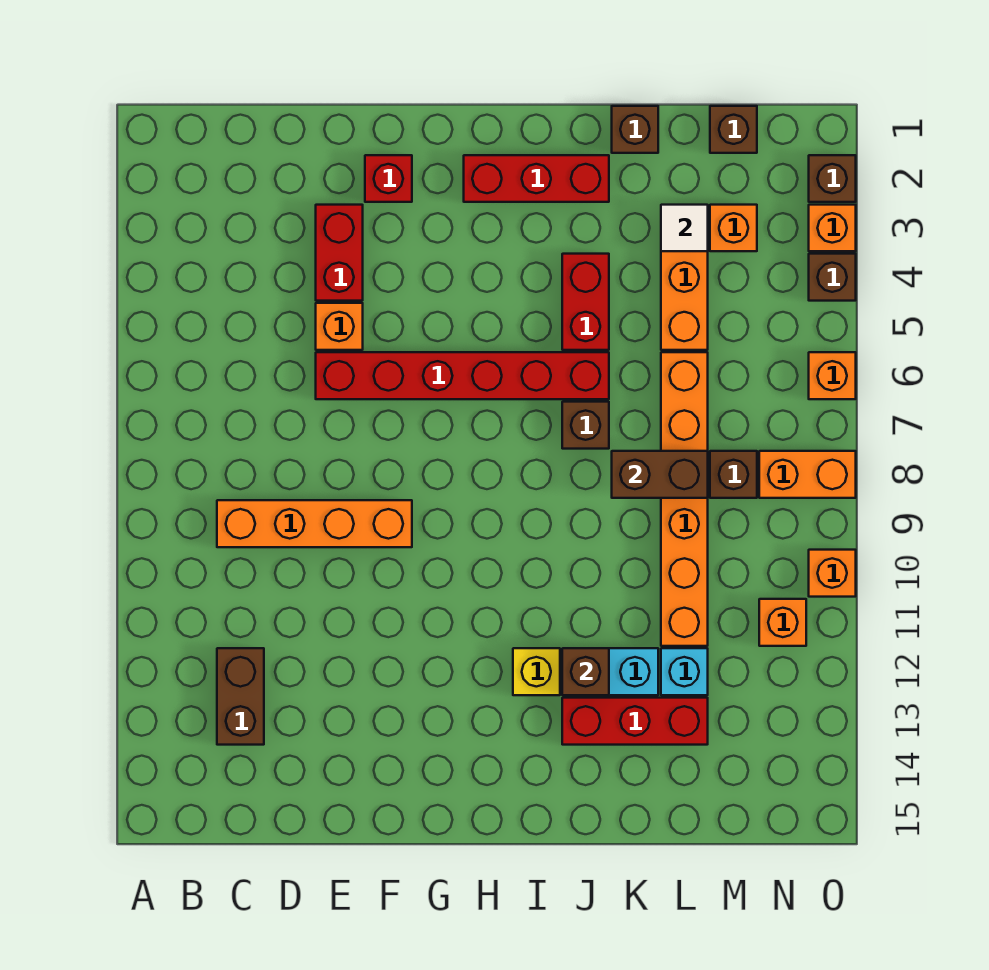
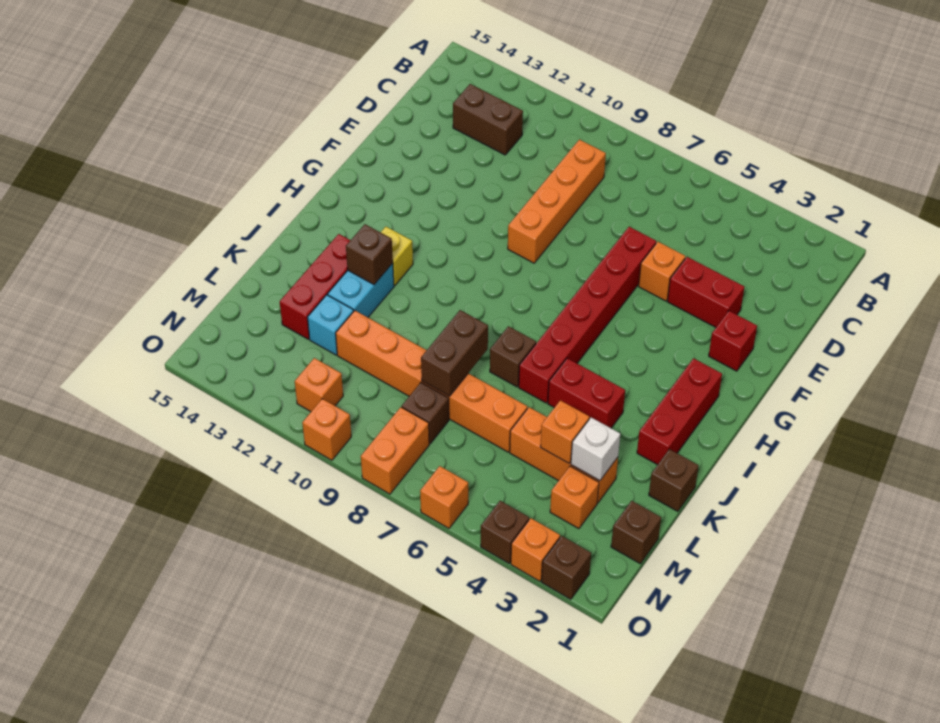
white 1x1 tile [661,205,708,251] -> white 1x1 brick [571,418,620,481]
none -> orange 1x1 brick [540,400,589,463]

